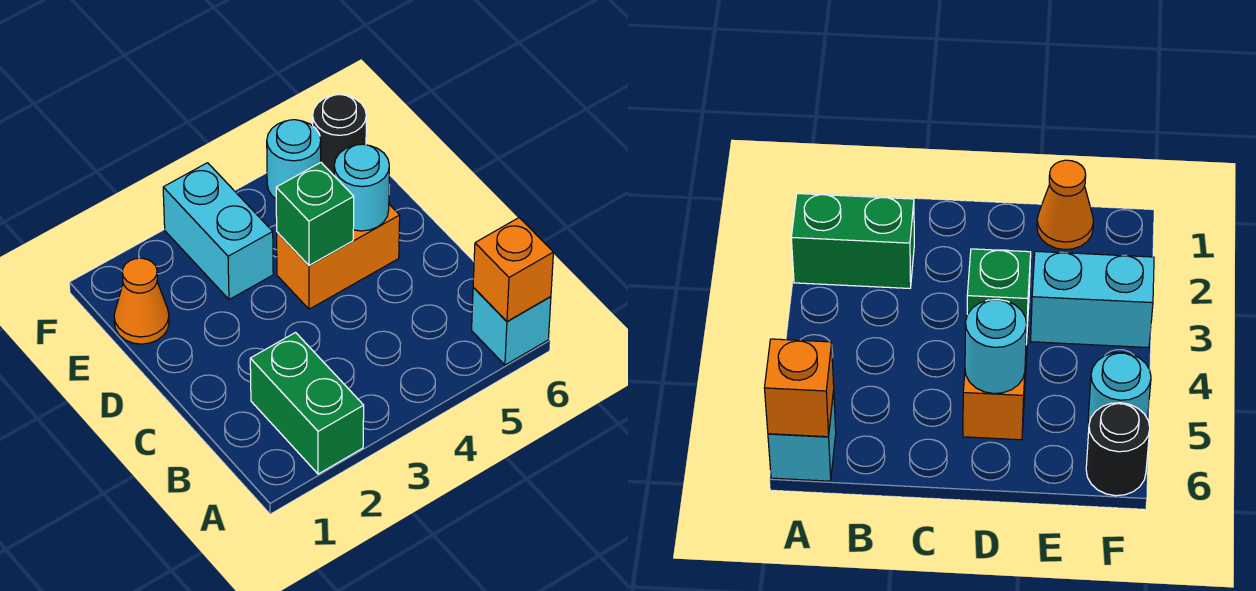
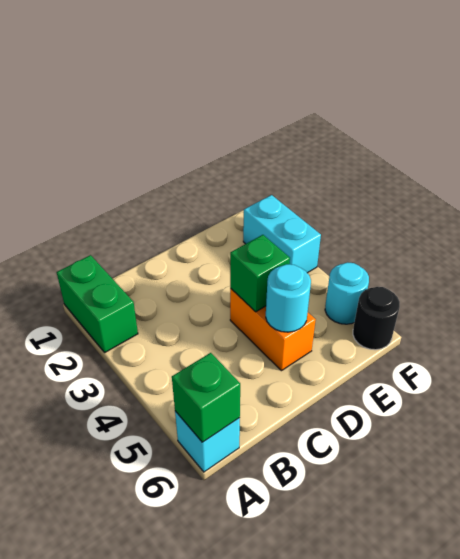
green 1x2 brick [250,333,364,474] -> green 1x2 brick turned to [57,255,138,352]
orange 1x1 brick [473,218,553,321] -> green 1x1 brick [172,353,240,442]
orange 1x1 cone [114,258,169,344] -> none
cyan 1x2 brick [163,163,273,300] -> cyan 1x2 brick turned to [243,195,321,273]

